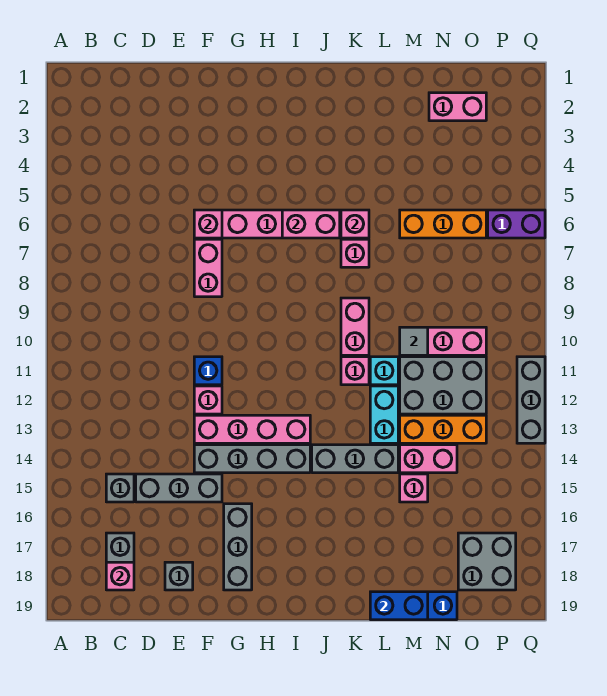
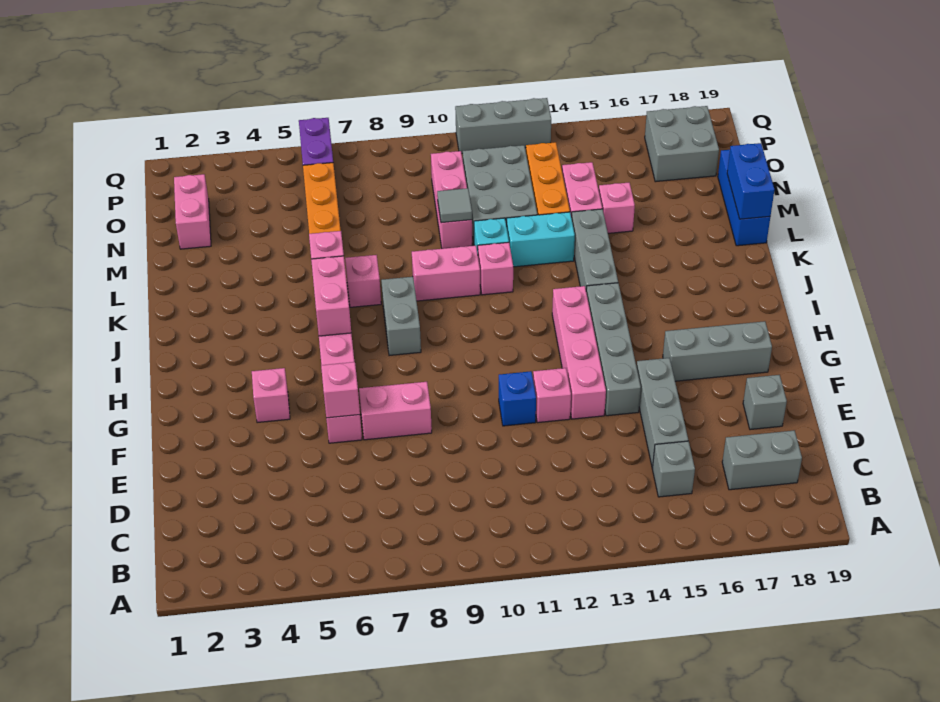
pink 1x1 brick [106,562,134,590] -> pink 1x1 brick moved to [252,368,290,423]
none -> grey 1x2 brick [381,277,421,356]

